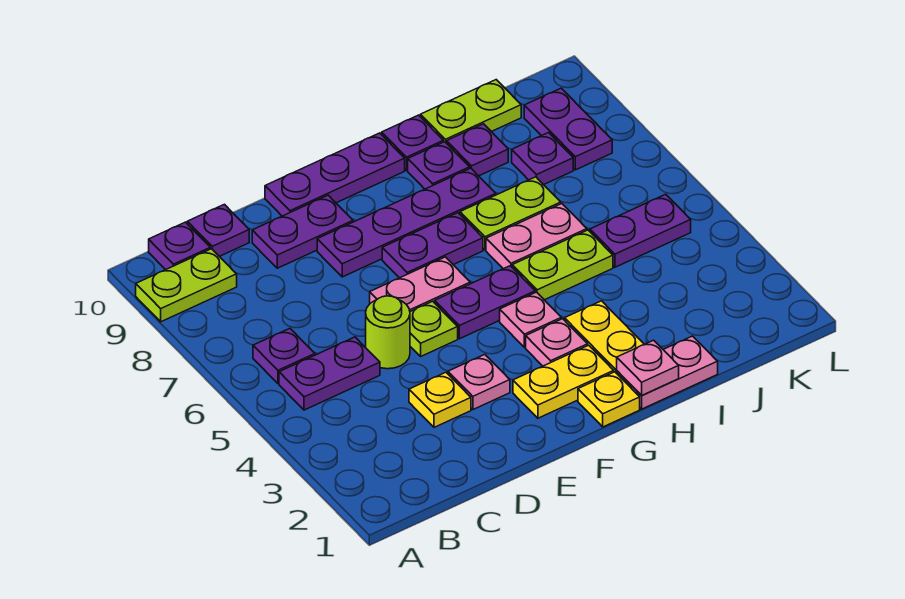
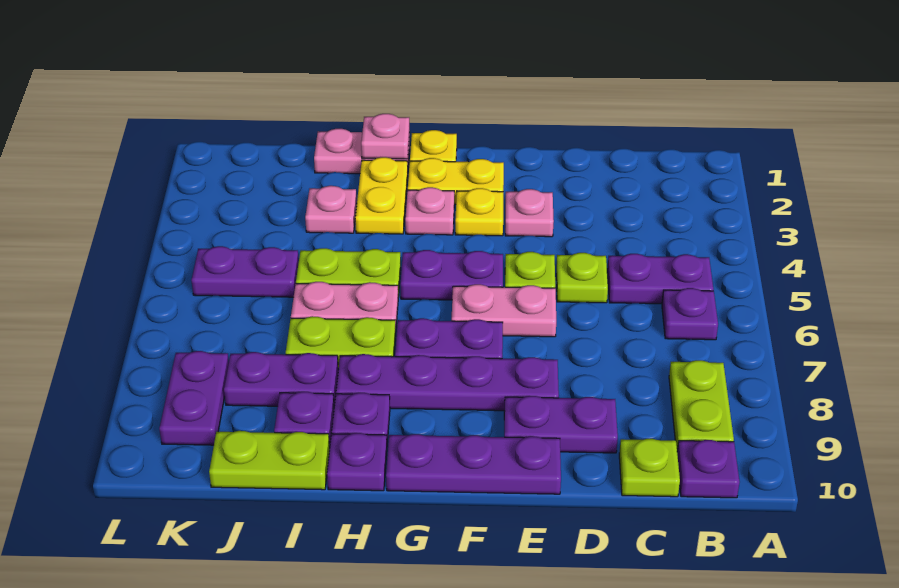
lime 1x2 plate [136,249,237,322] -> lime 1x2 plate turned to [669,360,734,451]
purple 1x1 plate [187,204,249,256] -> lime 1x1 plate [619,439,680,497]
yellow 1x1 plate [409,372,471,427] -> yellow 1x1 plate moved to [455,188,503,236]
lime 1x1 round brick [366,296,410,369] -> lime 1x1 plate [556,253,608,303]
pink 1x1 plate [500,292,561,347] -> pink 1x1 plate moved to [305,186,357,233]
purple 1x1 plate [512,133,573,185] -> purple 1x2 plate [224,352,338,406]

